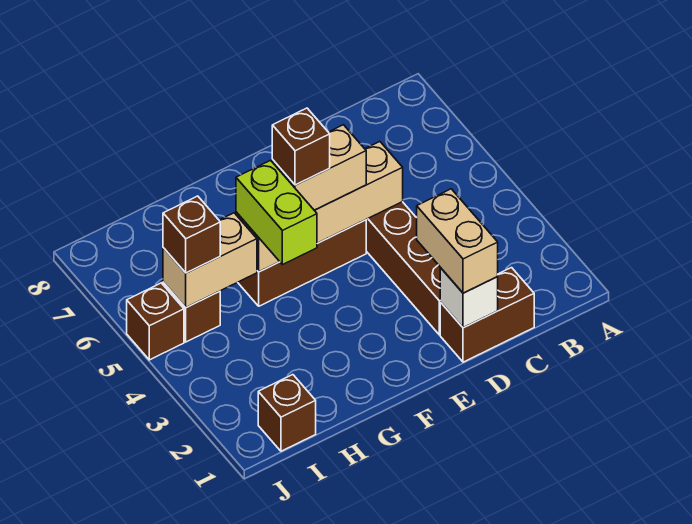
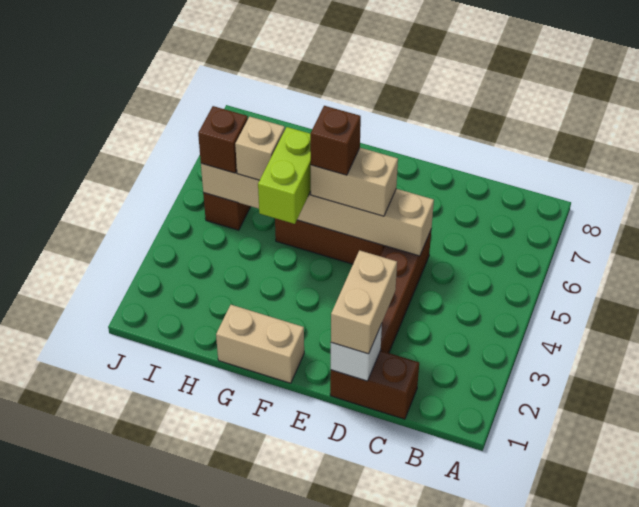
none -> tan 1x2 brick [216,305,304,383]
none -> tan 1x1 brick [235,117,285,180]
brown 1x1 brick [258,375,316,451] -> none
brown 1x1 brick [127,283,184,360] -> none

